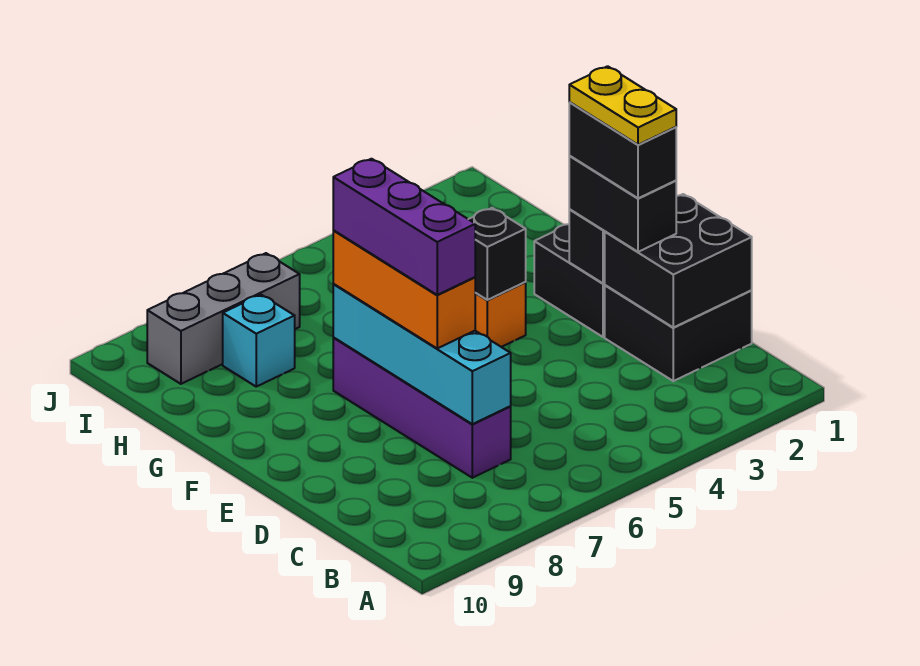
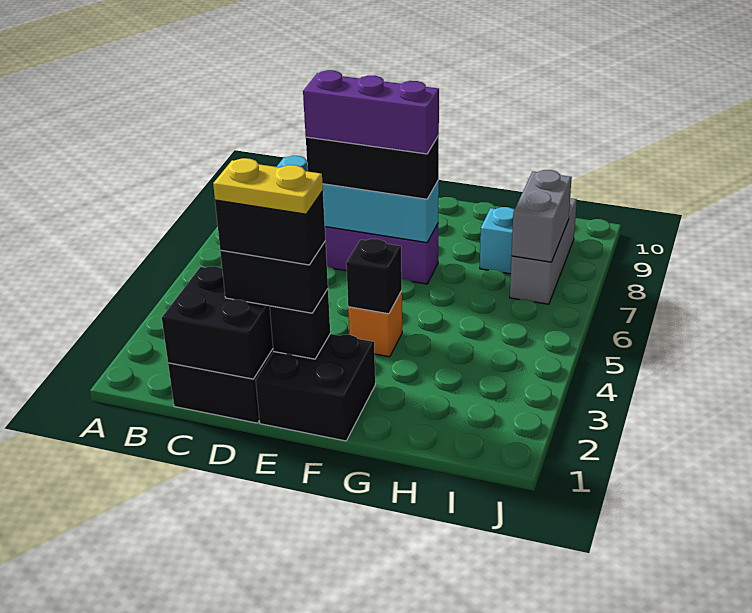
orange 1x3 brick [333,231,475,348] -> black 1x3 brick [306,135,439,199]
none -> grey 1x2 brick [511,170,572,262]

